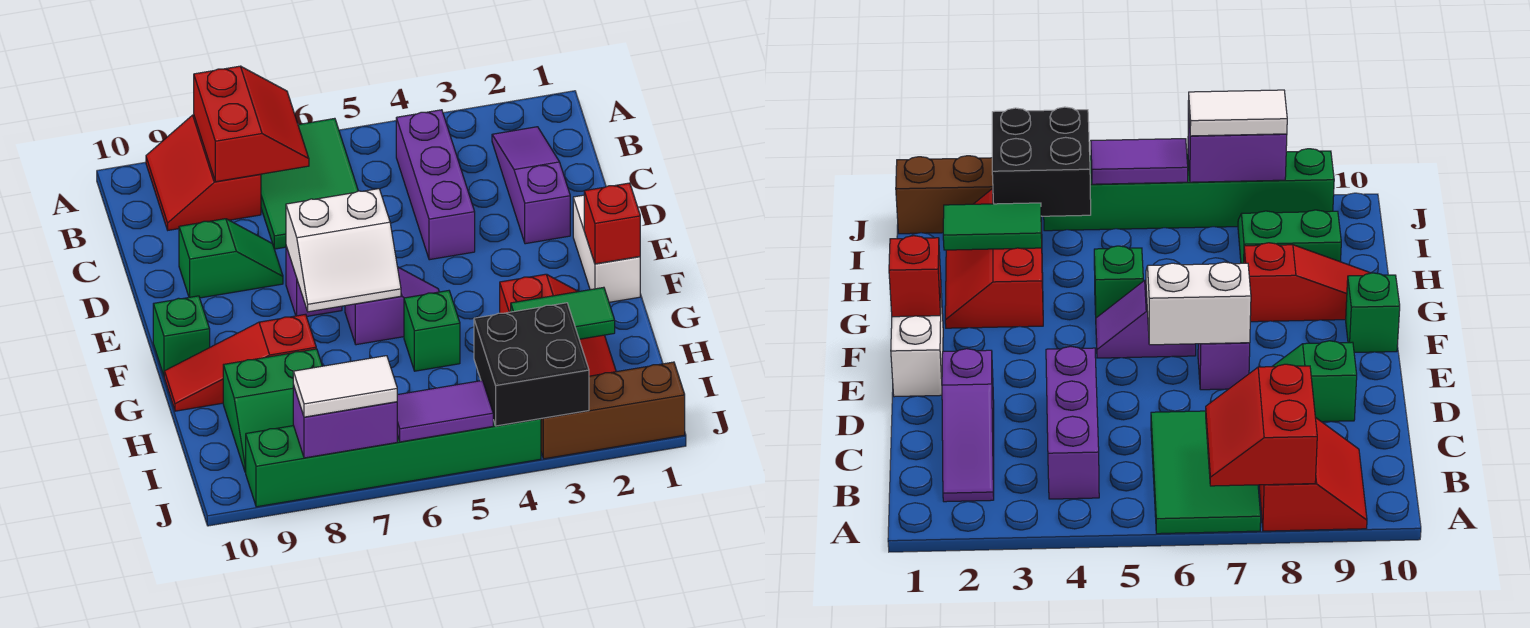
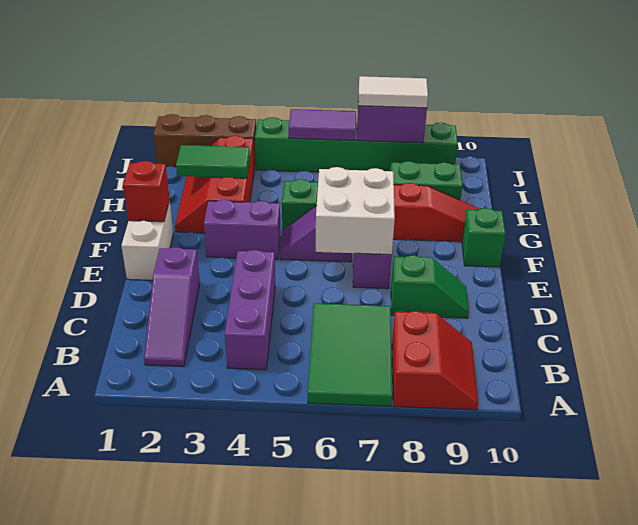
red 2x2 slope [194,66,309,182] -> none
green 1x2 slope [179,219,283,298] -> green 1x2 slope turned to [391,255,469,318]
white 2x2 slope [286,189,401,312] -> white 2x2 brick [316,167,395,255]
none -> purple 1x2 brick [204,199,281,259]
black 2x2 brick [474,303,589,426] -> none

